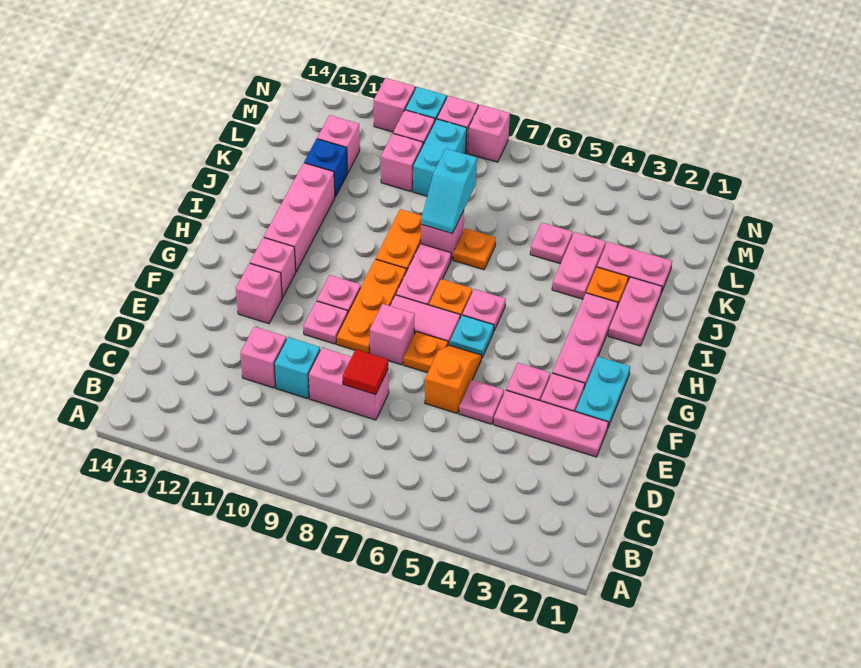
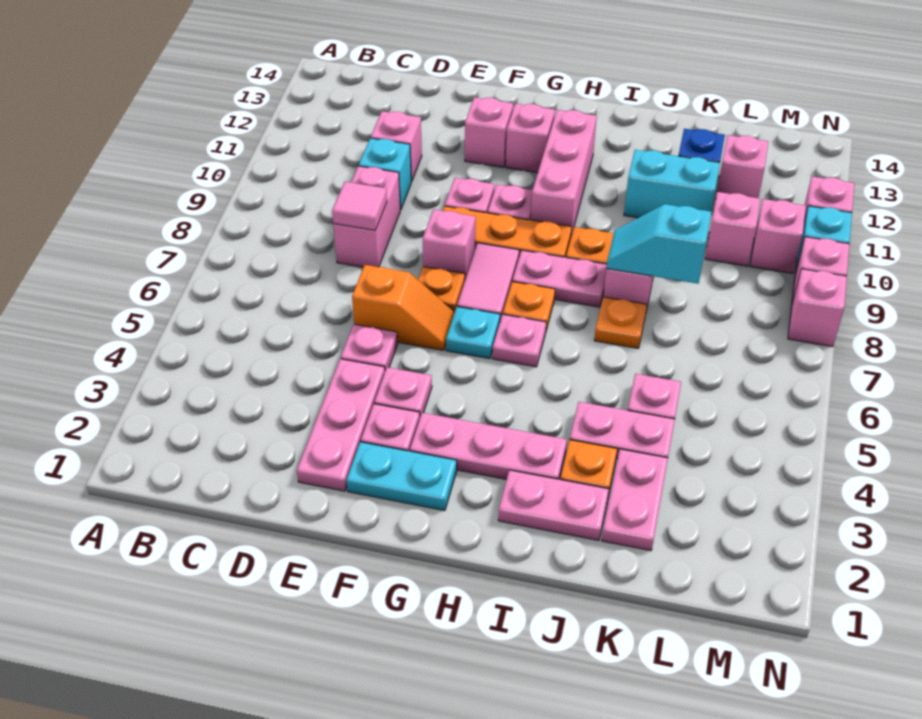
red 1x1 tile [343,350,388,395] -> pink 1x1 tile [332,182,387,230]
pink 1x3 brick [264,163,335,271] -> pink 1x3 brick turned to [531,110,597,236]
cyan 1x2 brick [413,119,467,196] -> cyan 1x2 brick moved to [624,150,720,218]

